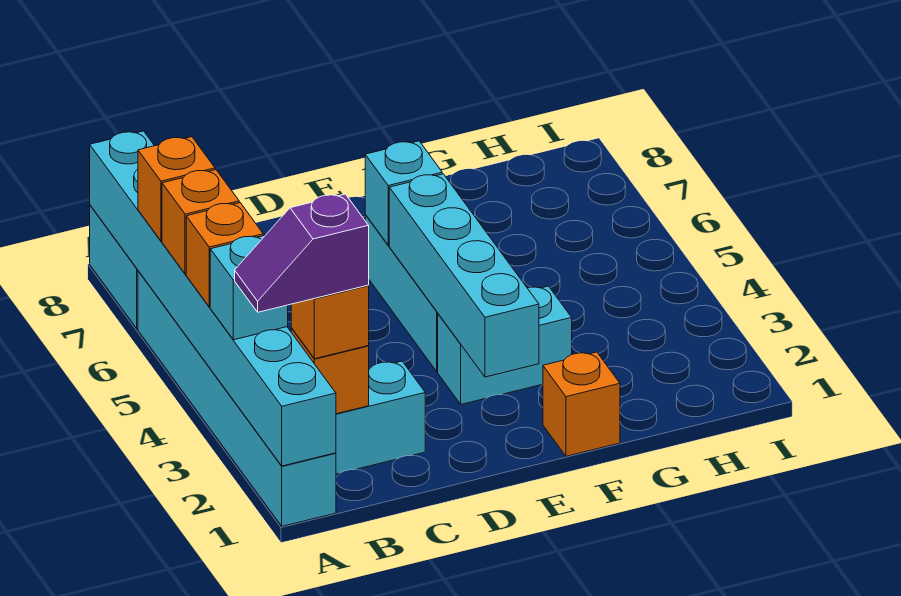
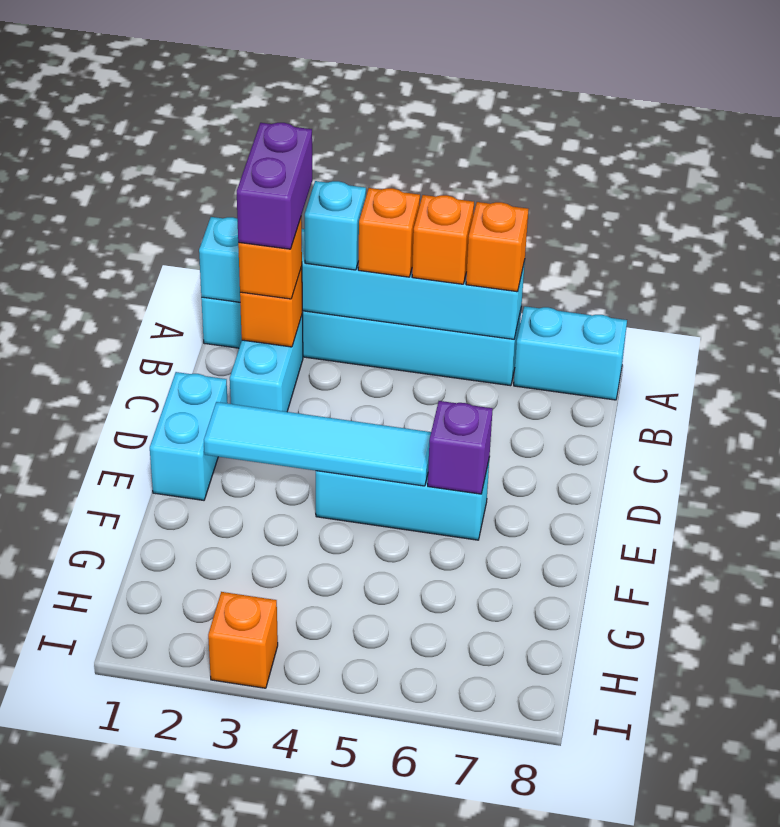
cyan 1x8 brick [90,131,336,466] -> cyan 1x6 brick [199,217,525,339]
purple 1x2 slope [235,194,369,312] -> purple 1x2 brick [237,123,312,249]
cyan 1x4 brick [389,174,539,377] -> cyan 1x4 tile [204,402,431,486]
cyan 1x2 brick [438,286,572,404] -> cyan 1x2 brick moved to [150,372,228,500]
cyan 1x1 brick [365,141,442,245] -> purple 1x1 brick [428,401,493,494]
orange 1x1 brick [543,352,620,456] -> orange 1x1 brick moved to [208,592,278,688]

